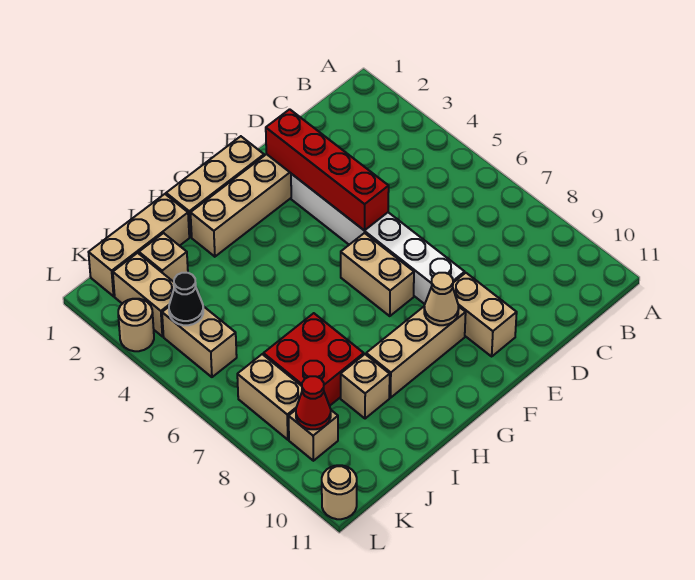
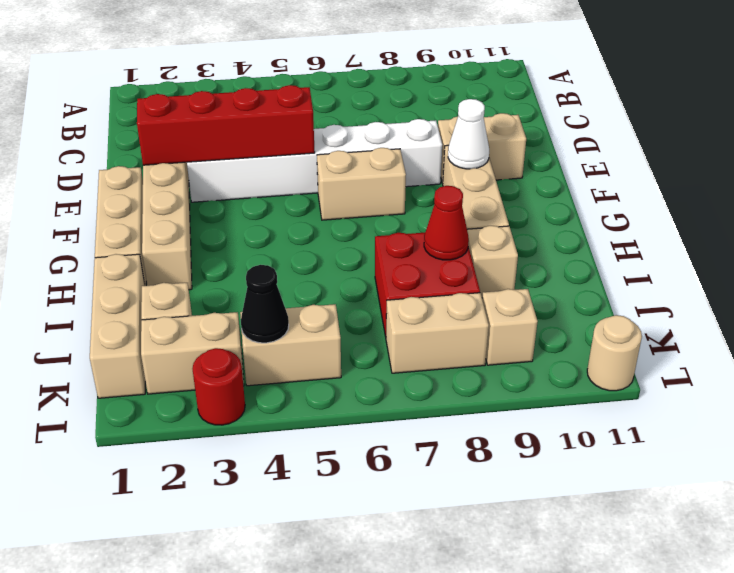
tan 1x1 cone [424,273,459,325] -> white 1x1 cone [448,99,489,169]
red 1x1 cone [296,376,331,429] -> red 1x1 cone moved to [424,186,469,260]
tan 1x1 round brick [118,299,154,351] -> red 1x1 round brick [192,348,245,425]

